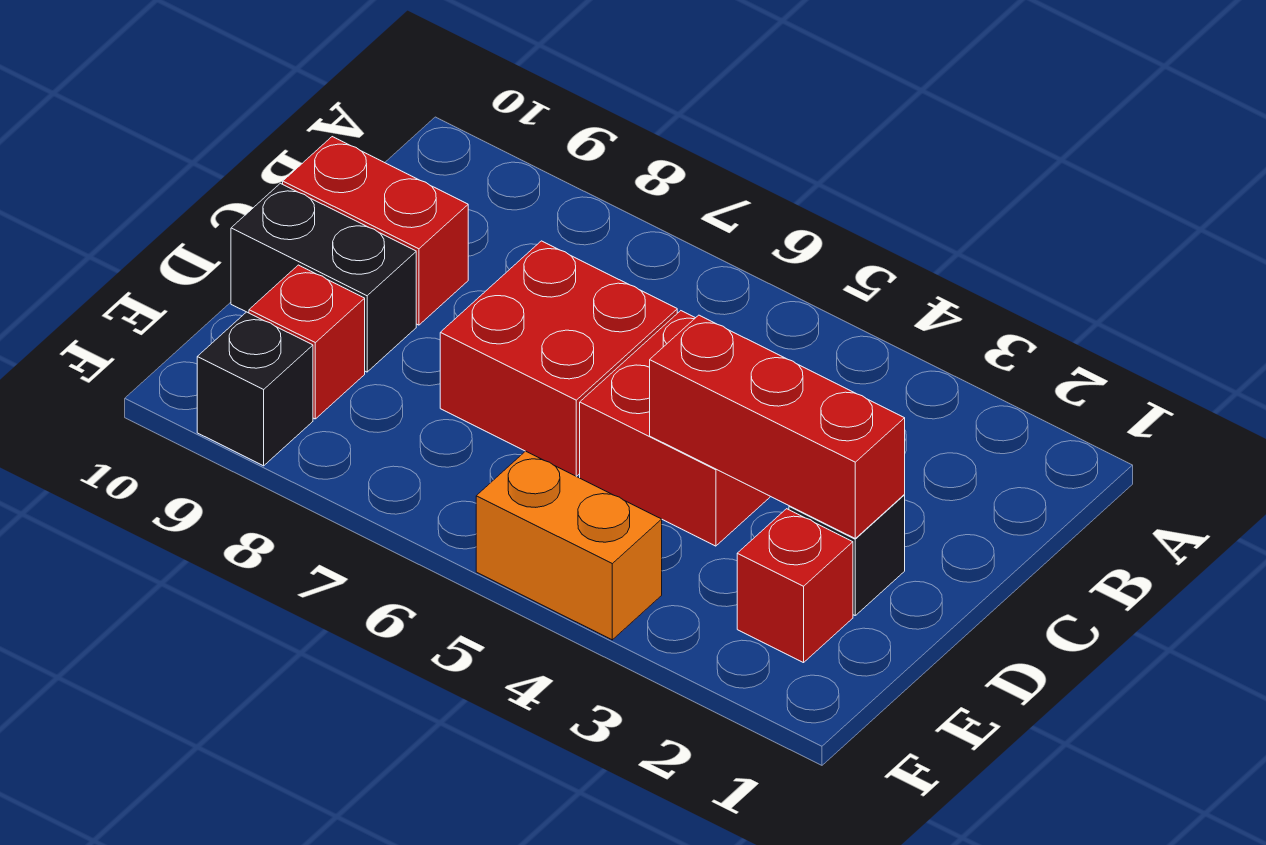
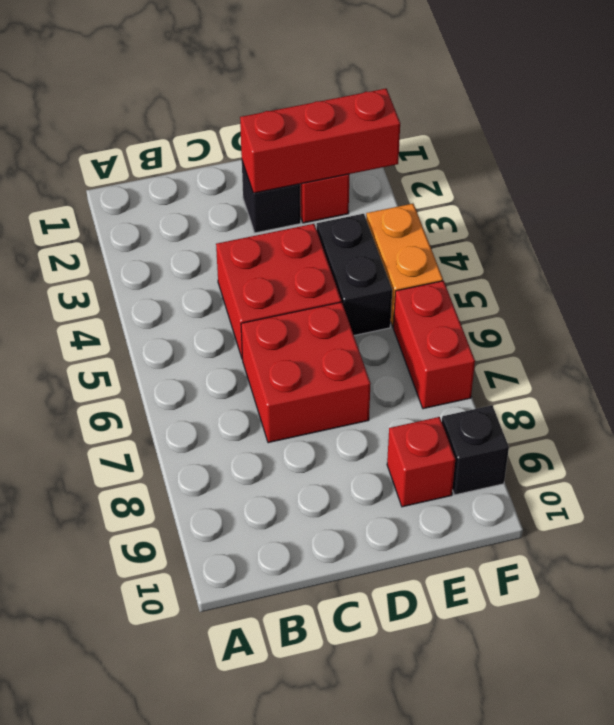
red 1x2 brick [283,137,468,325] -> red 1x2 brick moved to [393,281,475,409]
red 1x3 brick [650,315,905,538] -> red 1x3 brick turned to [240,89,400,193]
black 1x2 brick [231,183,416,372] -> black 1x2 brick moved to [317,214,392,335]

